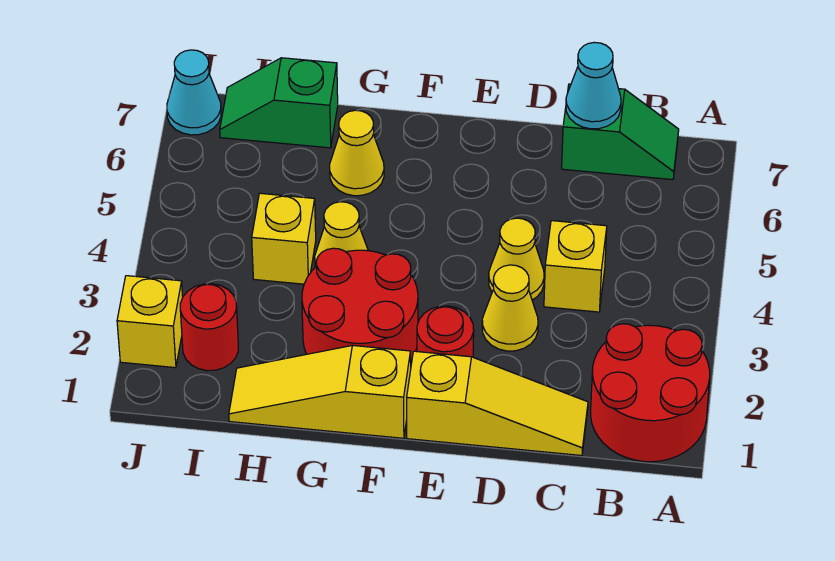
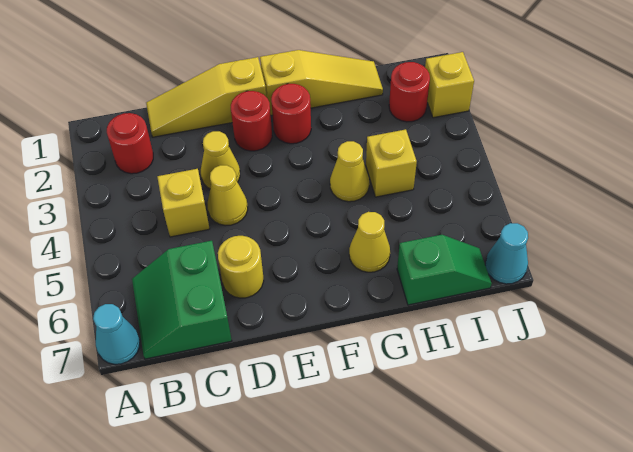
red 2x2 round brick [591,324,710,462] -> red 1x1 round brick [107,113,153,174]
green 1x2 slope [562,84,679,180] -> green 2x2 slope [132,241,232,359]
cyan 1x1 cone [566,42,621,129] -> cyan 1x1 cone moved to [93,304,140,364]
none -> yellow 1x1 round brick [218,236,264,298]
red 2x2 round brick [302,248,418,361] -> red 1x1 round brick [271,84,311,144]

